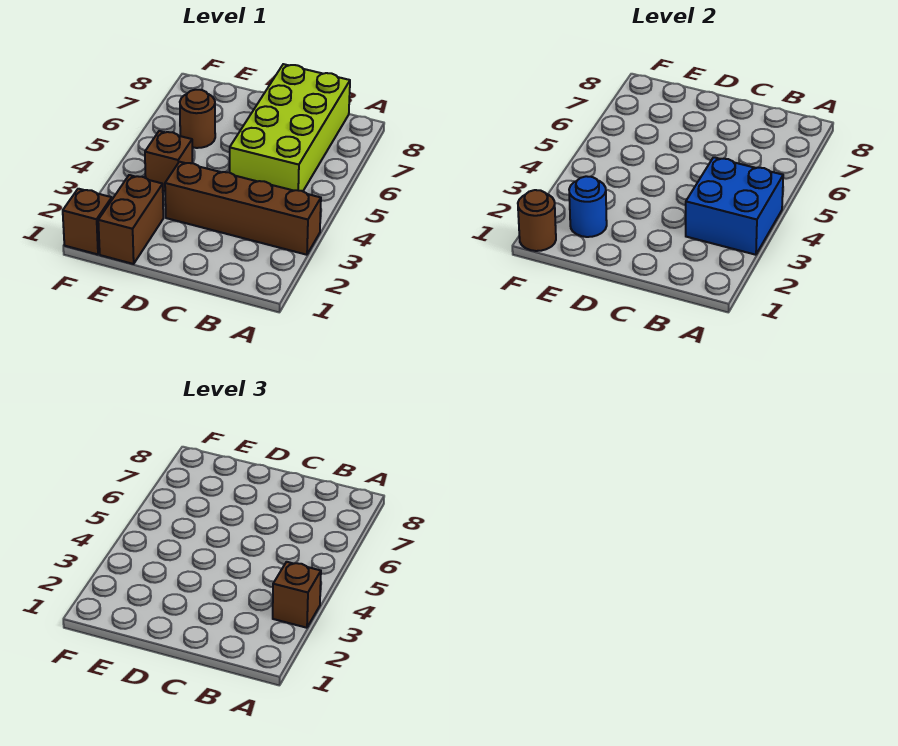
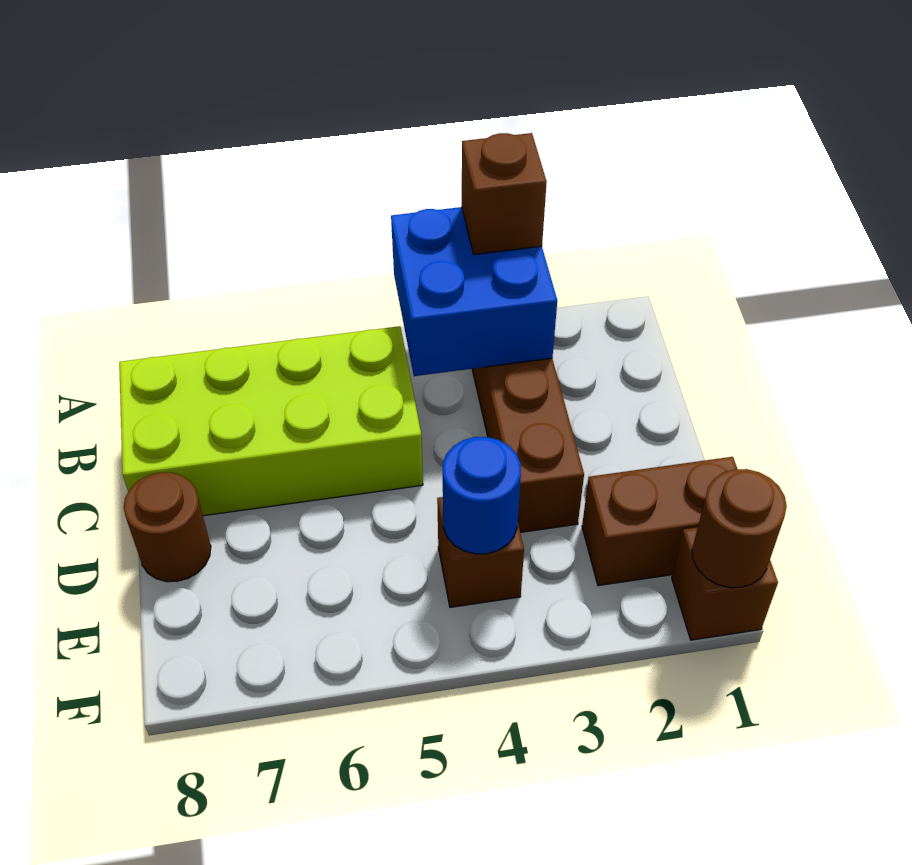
blue 1x1 round brick [569,176,607,237] -> blue 1x1 round brick moved to [443,437,521,554]
brown 1x1 round brick [180,90,215,148] -> brown 1x1 round brick moved to [123,472,211,582]

